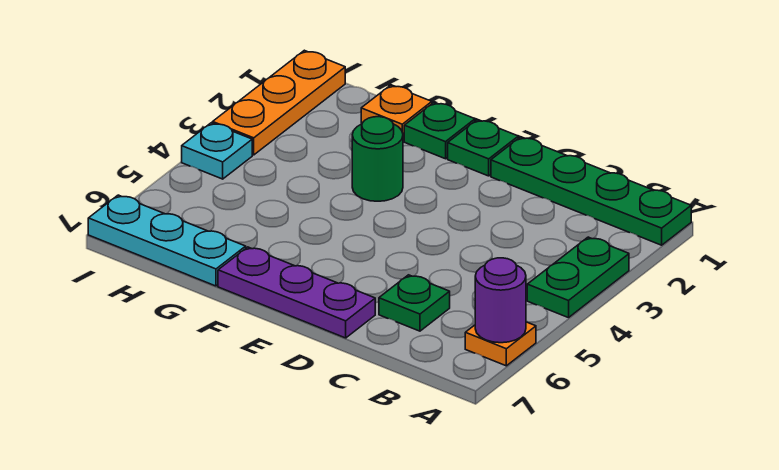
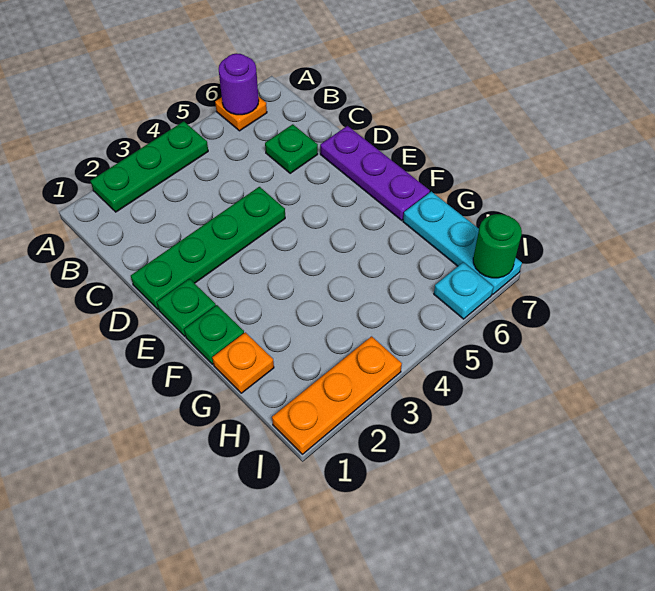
green 1x4 plate [491,137,691,245] -> green 1x4 plate turned to [131,187,285,309]
green 1x2 plate [527,237,629,318] -> green 1x3 plate [91,121,208,212]
green 1x1 round brick [352,117,403,201] -> green 1x1 round brick moved to [473,214,522,278]
cyan 1x1 plate [182,123,252,179] -> cyan 1x1 plate moved to [434,262,493,319]

